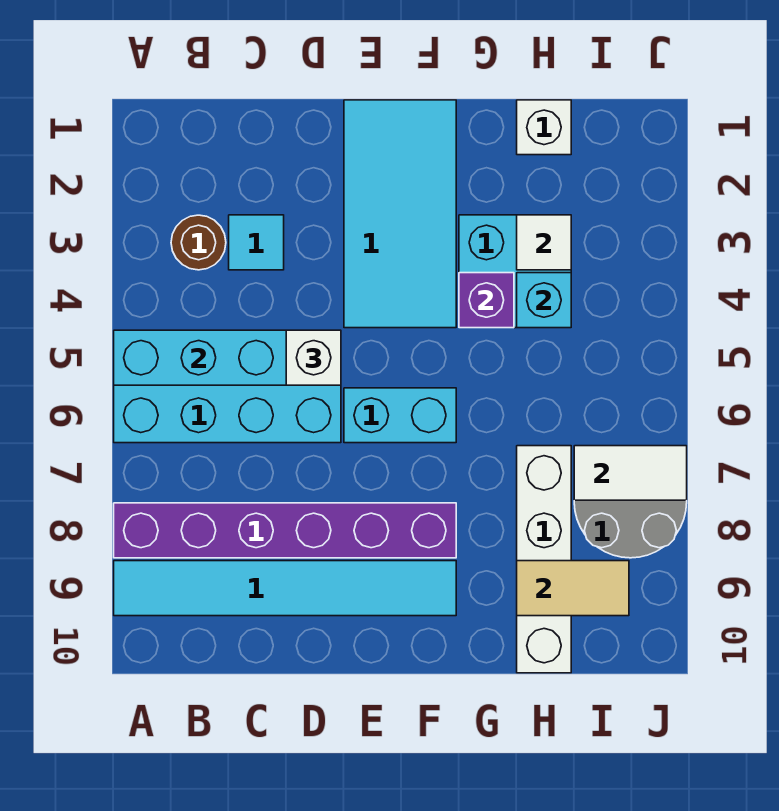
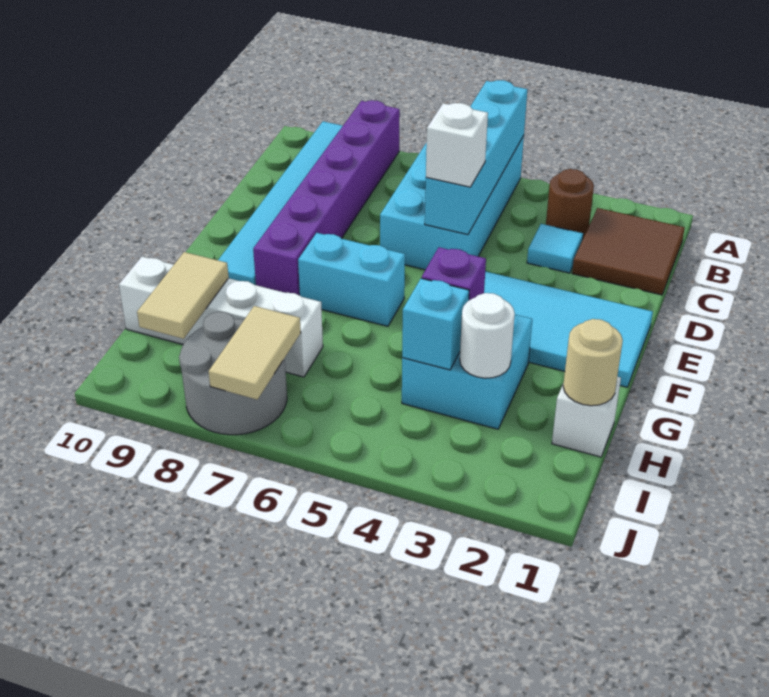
none -> brown 2x2 tile [572,208,685,295]
cyan 1x2 brick [344,388,456,443] -> cyan 1x2 brick turned to [298,233,405,326]
none -> tan 1x1 round brick [563,319,623,406]
white 1x1 tile [517,215,571,270] -> white 1x1 round brick [460,293,515,378]
white 1x2 tile [574,446,687,500] -> tan 1x2 tile [209,306,301,399]

